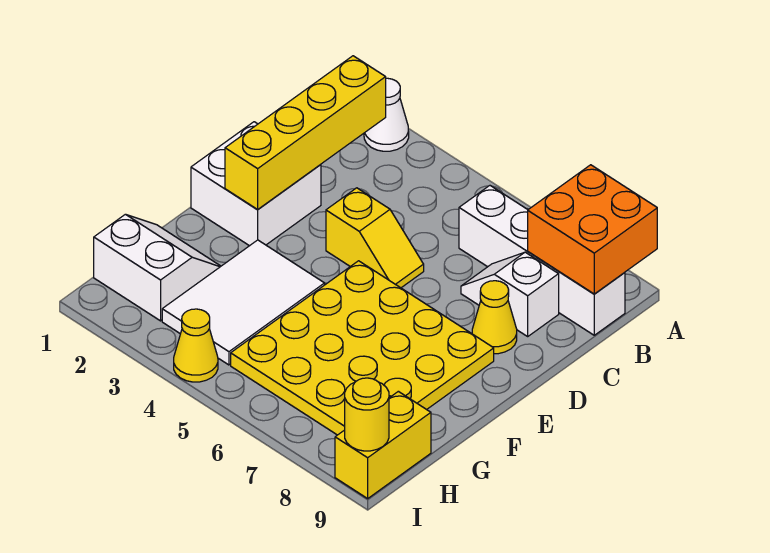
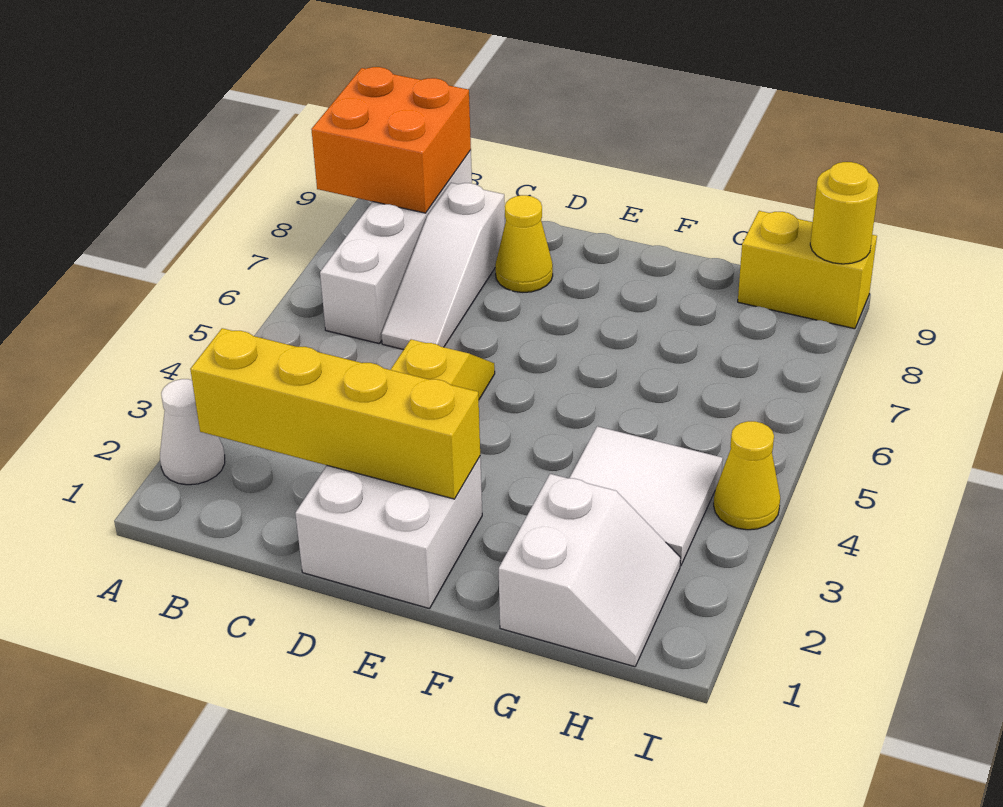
white 1x2 slope [461,252,559,336] -> white 1x3 slope [381,183,505,350]
yellow 4x4 plate [231,261,494,435] -> none
white 2x3 tile [162,240,325,365] -> white 2x2 tile [570,426,723,566]
white 2x2 slope [94,214,221,321] -> white 2x2 slope turned to [499,474,681,667]

